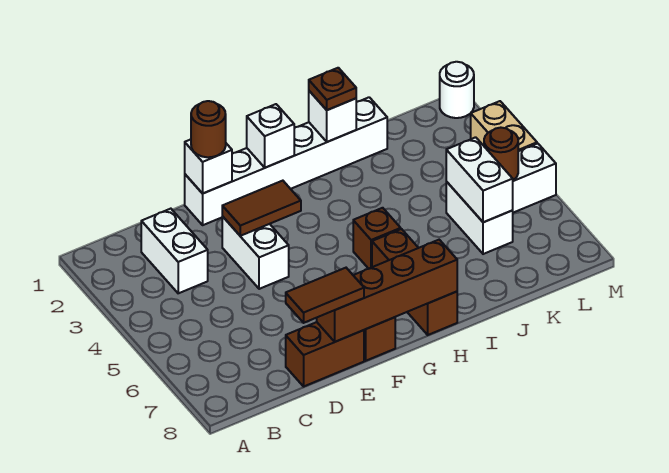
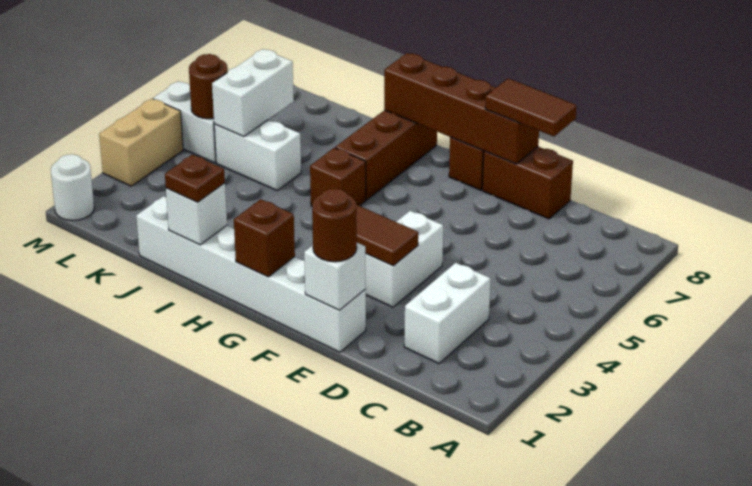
white 1x1 brick [247,104,294,168] -> brown 1x1 brick [234,199,295,277]
white 1x2 brick [446,182,513,254] -> white 1x2 brick turned to [214,120,301,190]

